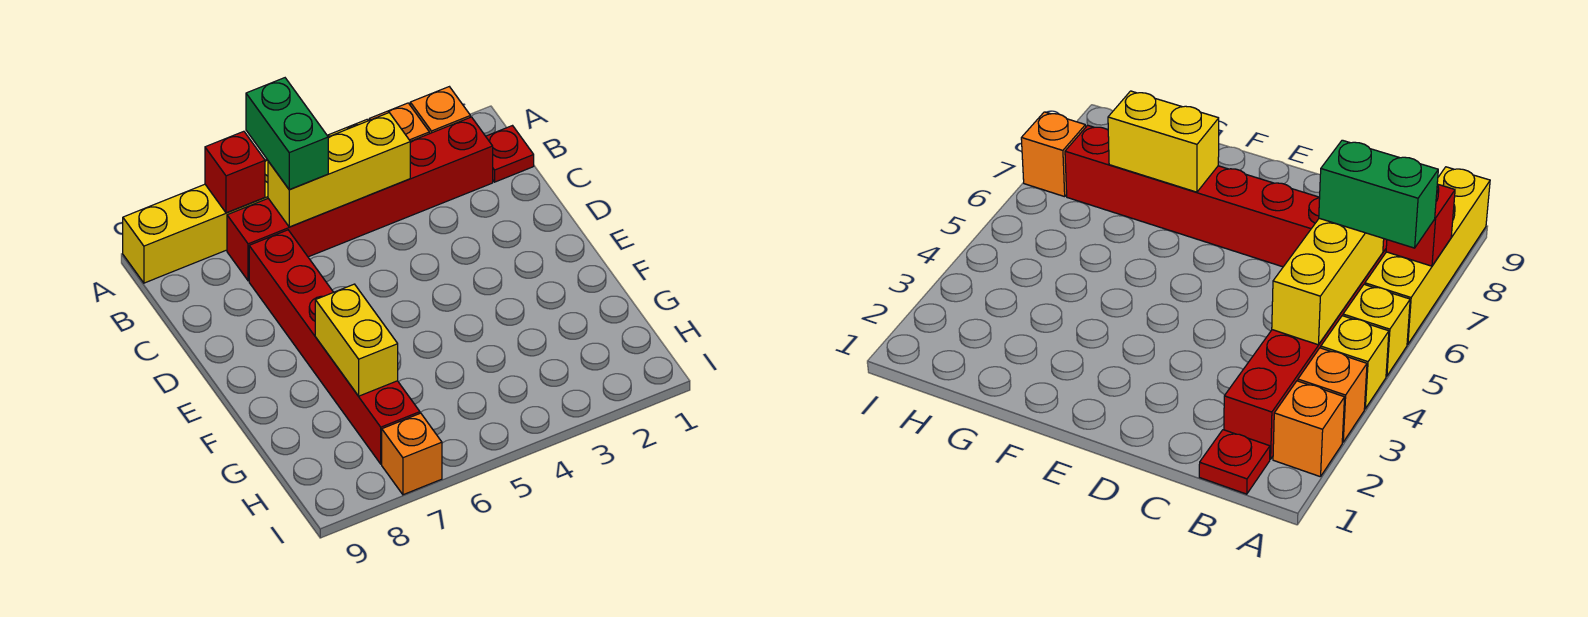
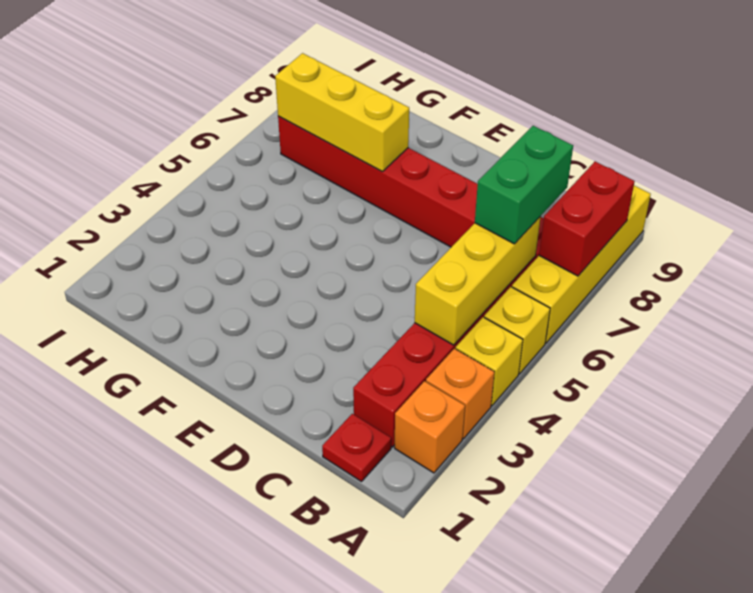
green 1x2 brick [246,78,328,189] -> green 1x2 brick turned to [475,126,573,244]
red 1x1 brick [205,131,265,213] -> red 1x2 brick [539,162,635,276]
yellow 1x2 brick [315,284,398,396] -> yellow 1x3 brick [275,53,409,172]
orange 1x1 brick [382,413,442,495] -> none

